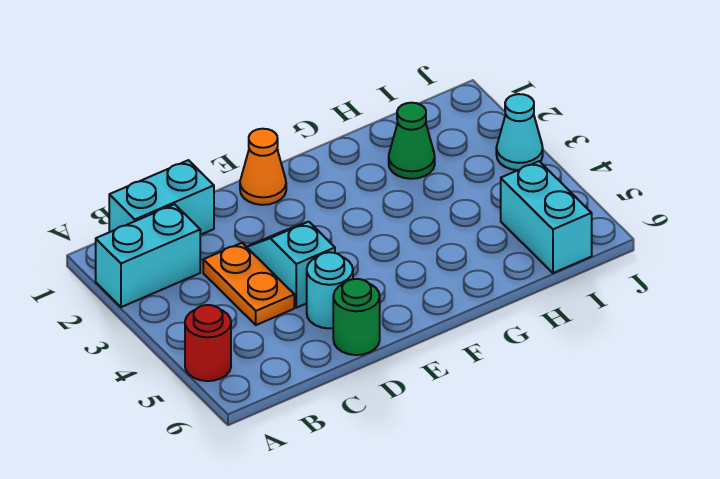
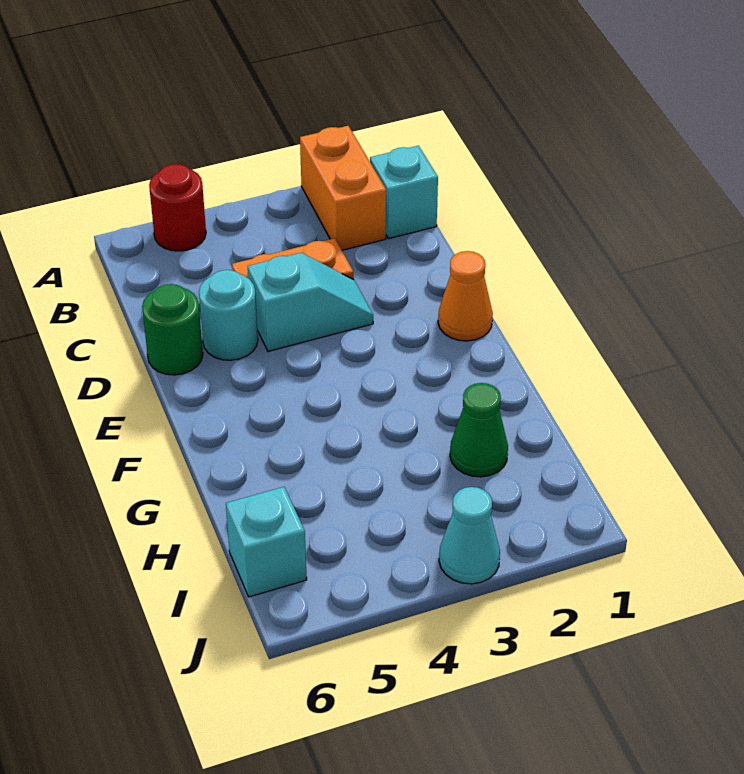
cyan 1x2 brick [96,204,200,307] -> orange 1x2 brick [300,126,386,250]
cyan 1x2 brick [109,160,214,235] -> cyan 1x1 brick [370,146,438,239]
cyan 1x2 brick [501,161,592,273] -> cyan 1x1 brick [226,487,307,597]

